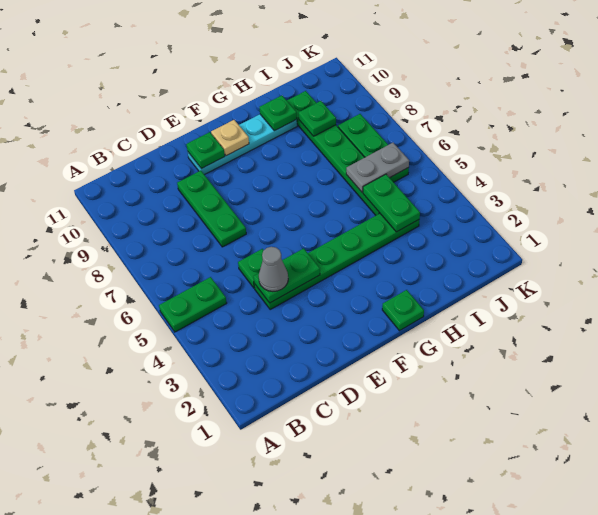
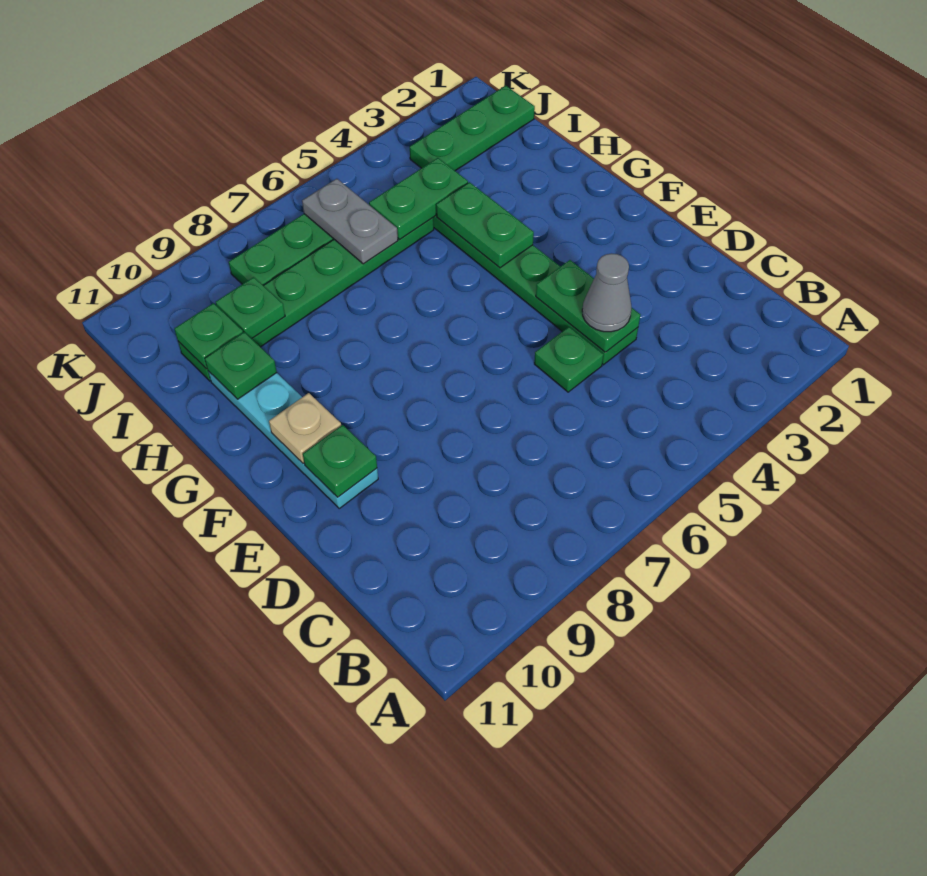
green 1x2 plate [159,277,227,332] -> green 1x2 plate moved to [436,182,534,268]
green 1x3 plate [177,171,246,247] -> green 1x3 plate moved to [410,86,535,171]
green 1x1 plate [382,290,424,331] -> green 1x1 plate moved to [174,303,243,369]

